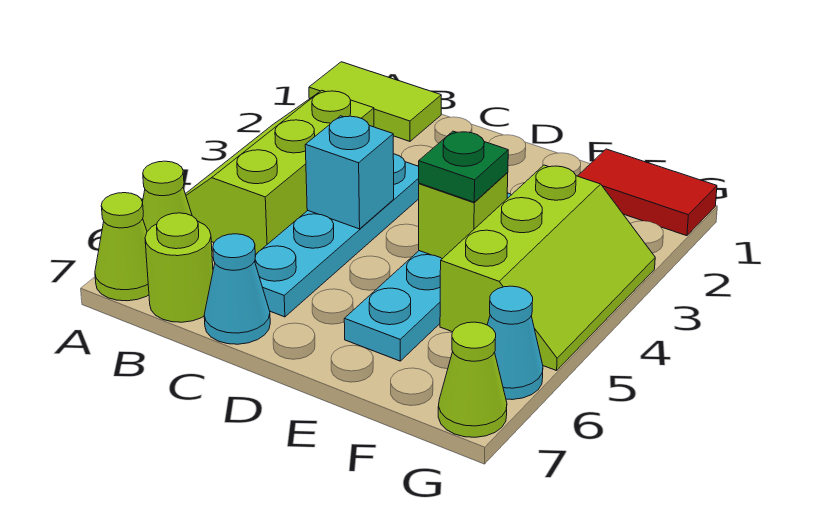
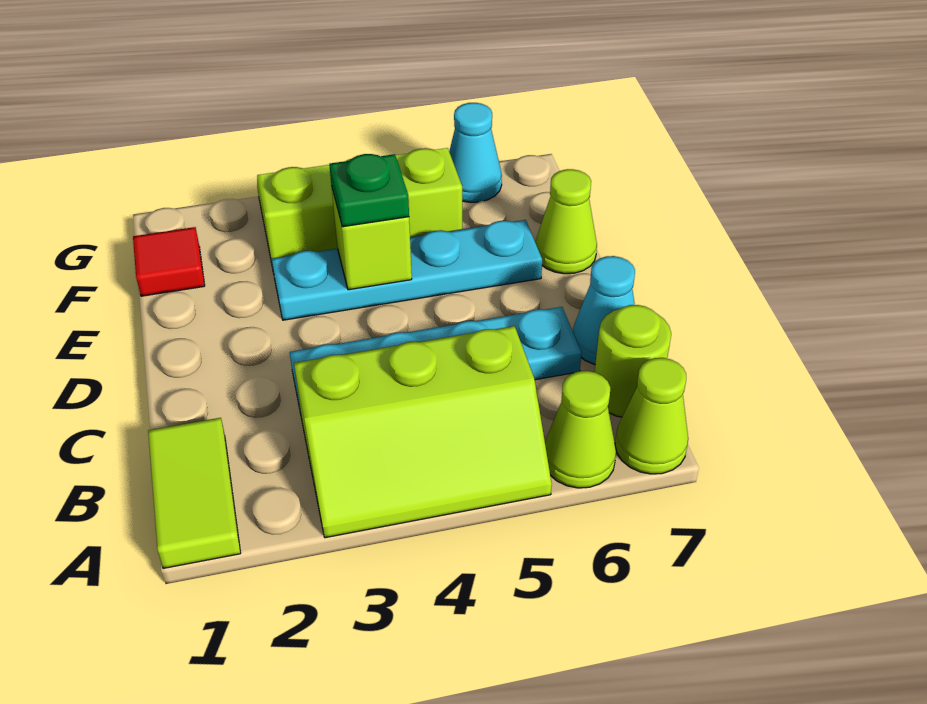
cyan 1x1 brick [305,116,394,229] -> none
red 1x2 tile [578,149,717,236] -> red 1x1 tile [133,227,205,296]
lime 1x1 cone [438,322,507,437] -> lime 1x1 cone moved to [535,169,597,274]

